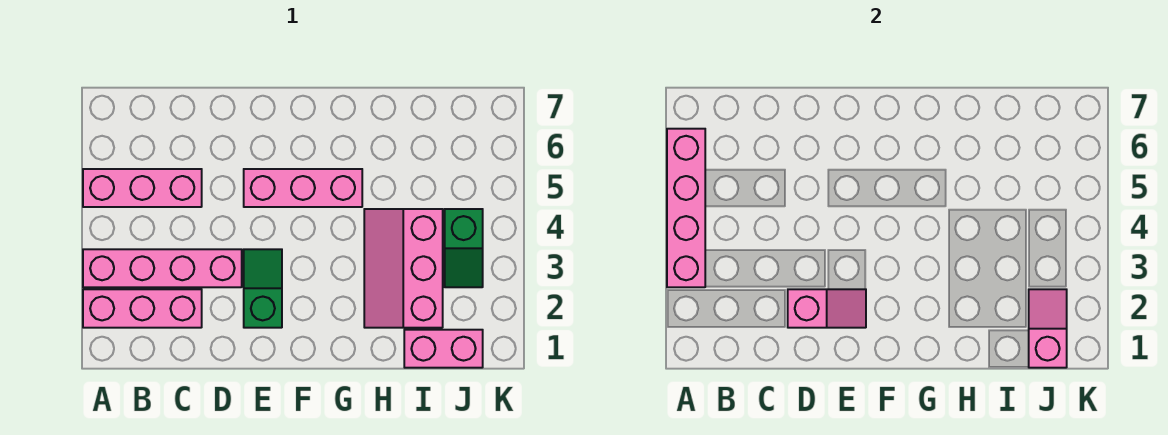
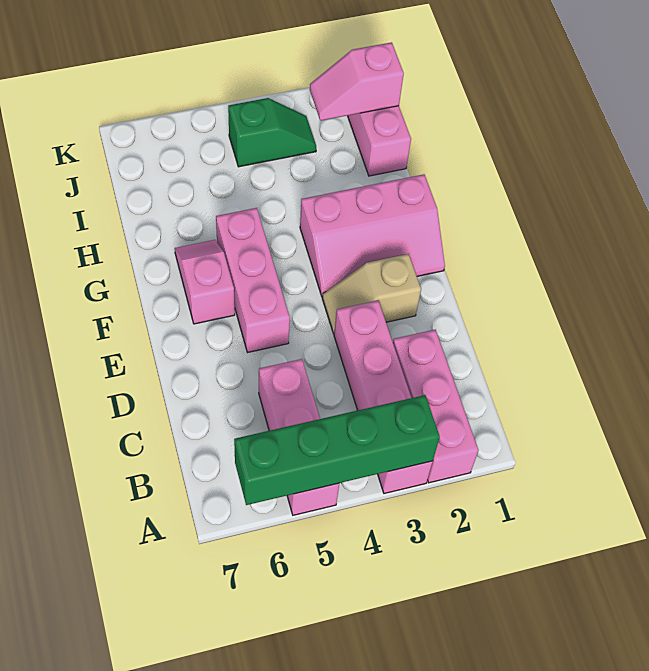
pink 1x4 brick [667,129,705,287] -> green 1x4 brick [234,395,440,505]
pink 1x2 slope [788,289,866,328] -> pink 1x2 slope moved to [175,240,235,324]
green 1x2 slope [244,249,282,328] -> tan 1x2 slope [322,254,421,334]
pink 2x3 slope [364,209,443,328] -> pink 2x3 slope moved to [300,174,445,296]

